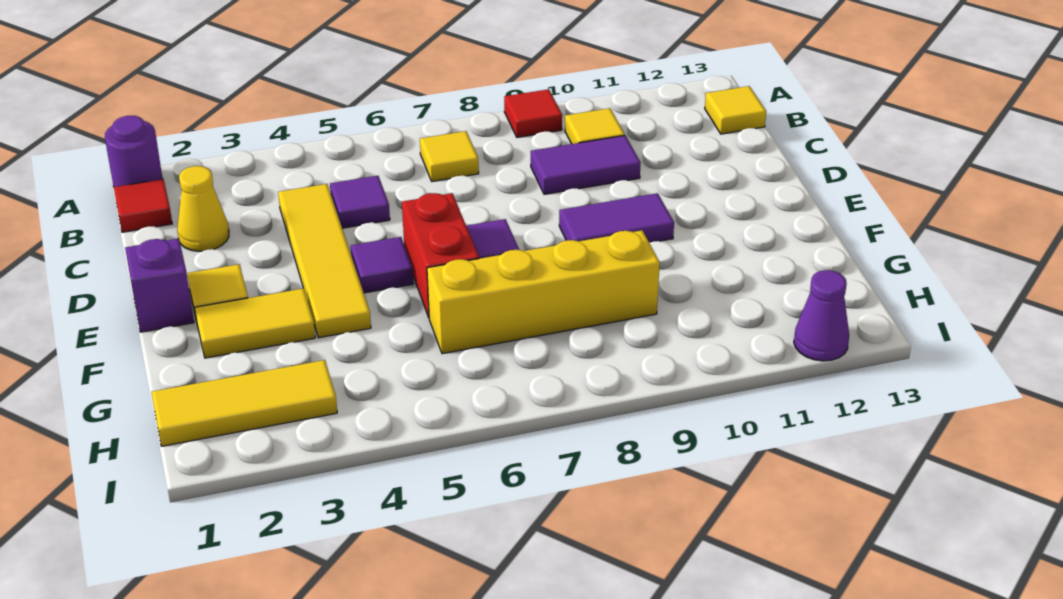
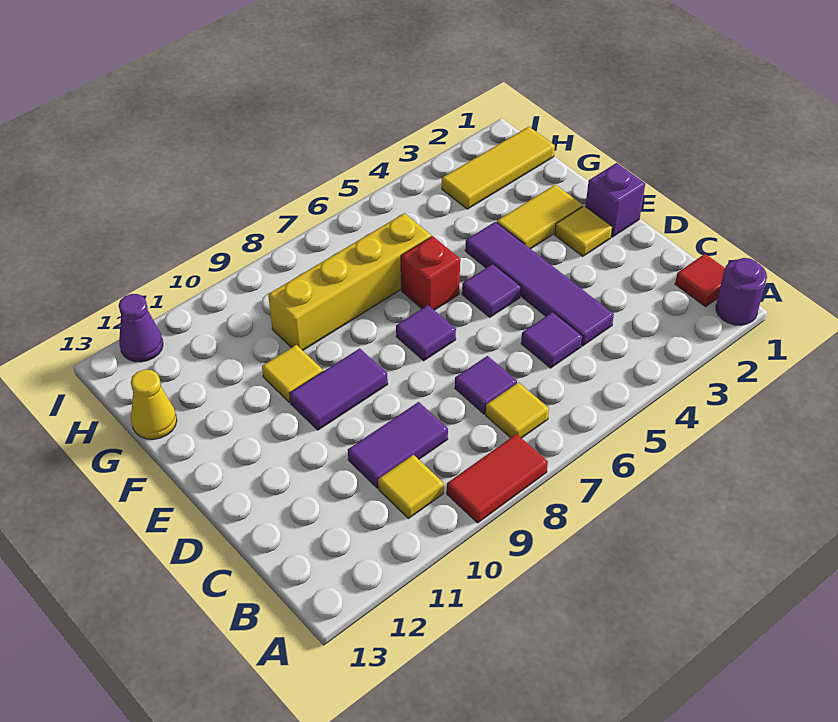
red 1x1 tile [504,89,562,137] -> red 1x2 tile [447,434,548,523]
yellow 1x1 tile [705,86,766,134] -> yellow 1x1 tile moved to [262,345,323,403]
yellow 1x1 cone [177,166,229,251] -> yellow 1x1 cone moved to [131,370,177,439]
yellow 1x4 tile [278,184,371,338] -> purple 1x4 tile [465,222,614,346]
none -> purple 1x1 tile [455,356,517,414]
red 1x2 brick [402,193,479,317] -> red 1x1 brick [401,236,460,310]

